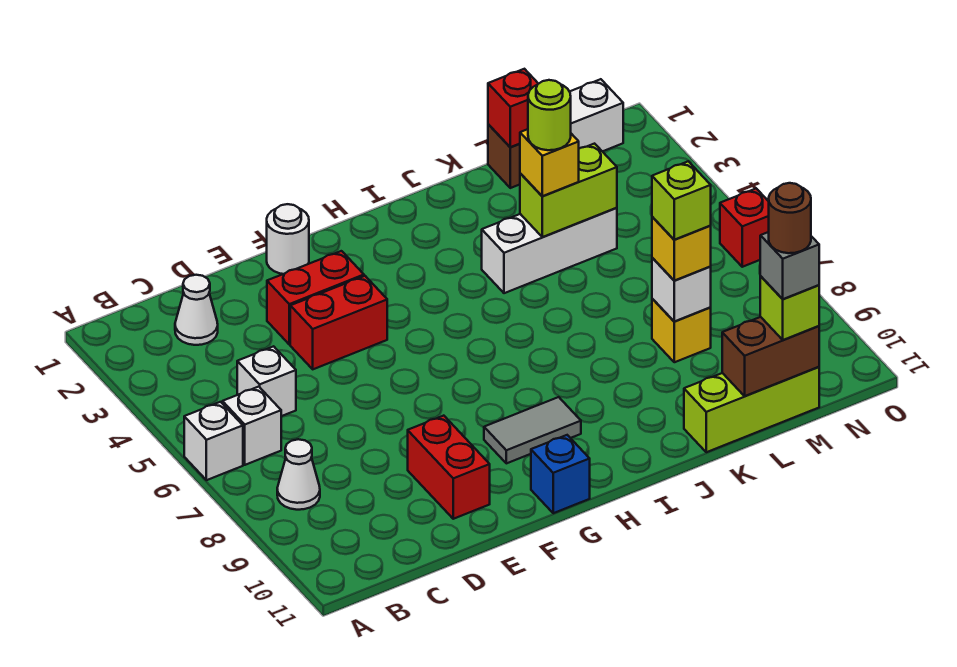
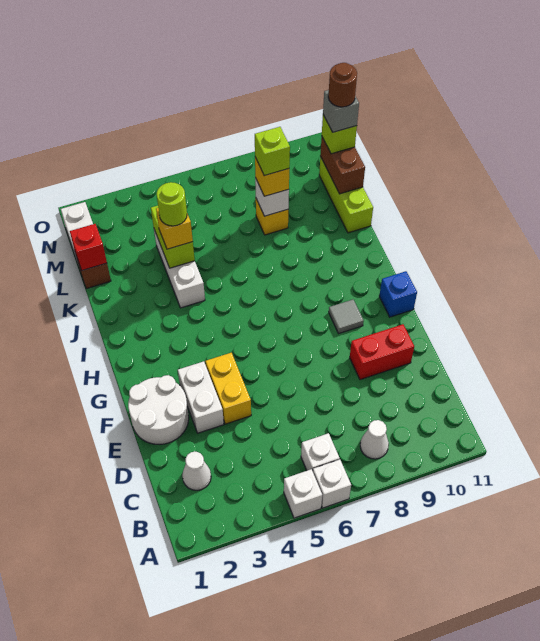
white 1x1 brick [237,346,296,416] -> white 1x1 brick moved to [284,469,322,518]
red 1x2 brick [267,251,364,345] -> white 1x2 brick [178,361,224,433]
red 1x2 brick [290,276,387,369] -> yellow 1x2 brick [205,353,251,424]
white 1x1 round brick [267,204,309,274] -> white 2x2 round brick [128,375,189,444]
grey 1x2 tile [484,397,581,463] -> grey 1x1 tile [329,300,364,333]
red 1x1 brick [720,189,769,267] -> none

